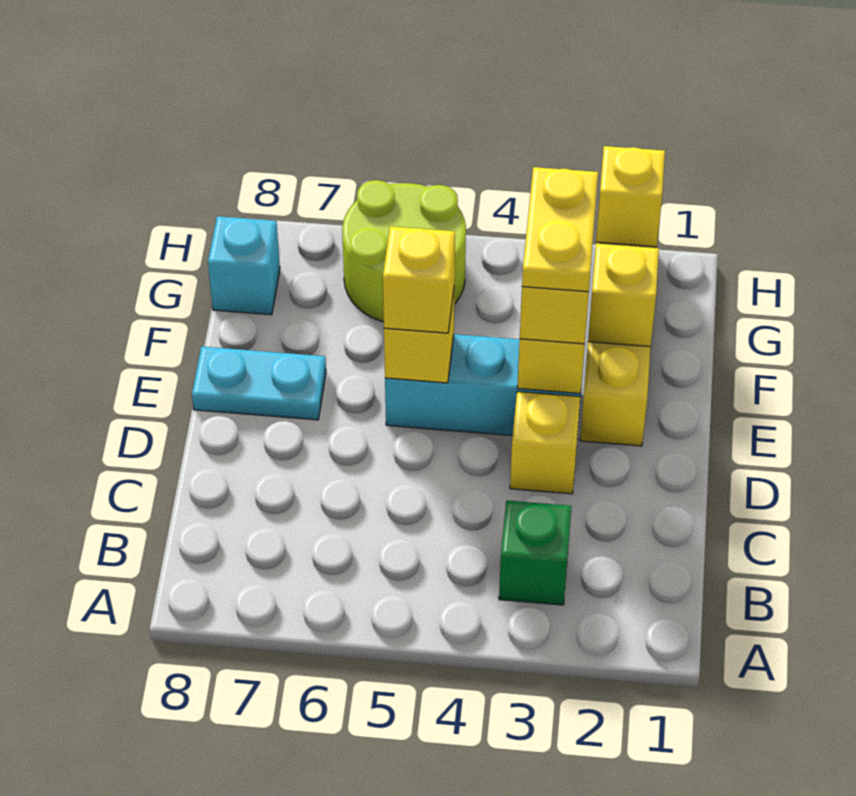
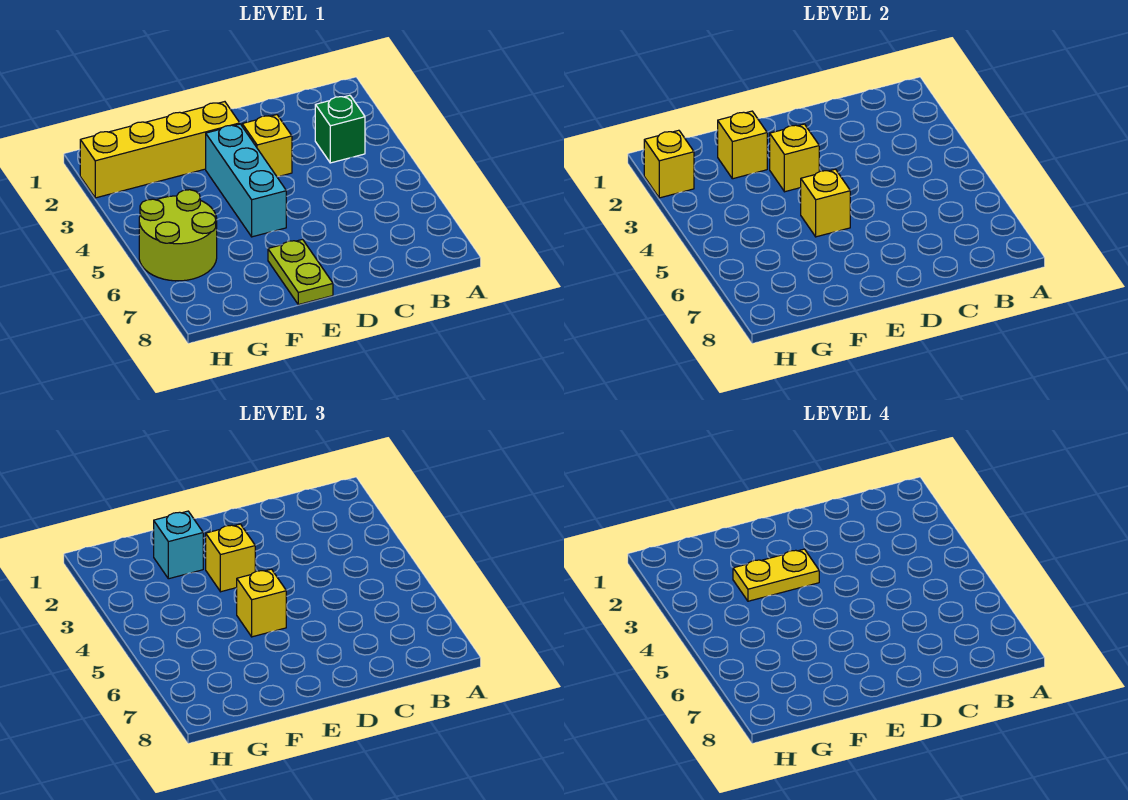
cyan 1x2 plate [192,346,326,420] -> lime 1x2 plate [268,240,333,305]
cyan 1x1 brick [208,216,280,315] -> cyan 1x1 brick moved to [154,511,203,579]

